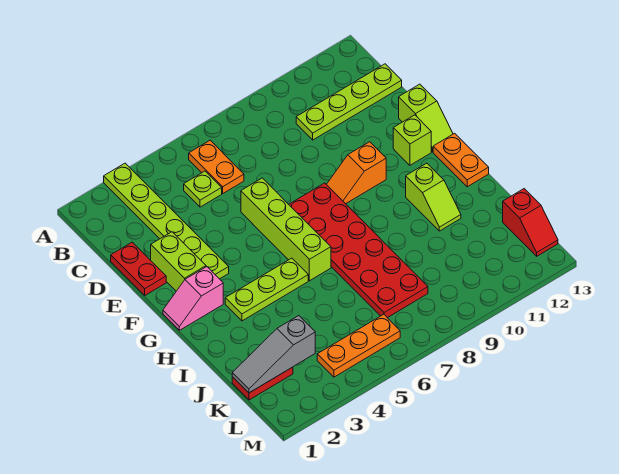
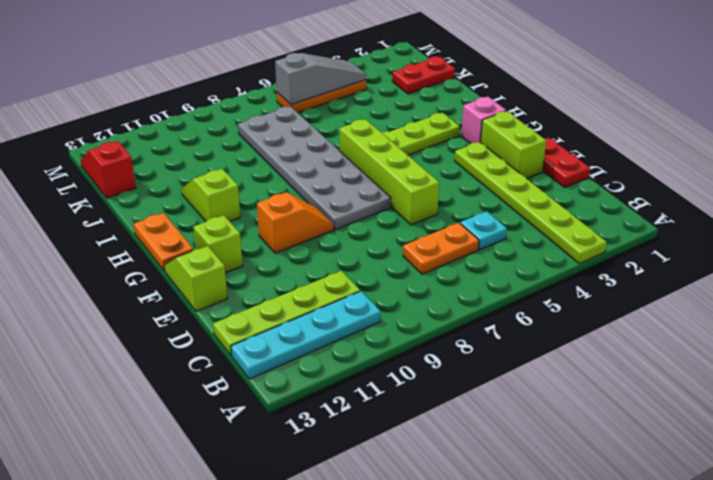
orange 1x2 plate [189,140,244,193] -> orange 1x2 plate turned to [403,223,479,274]
none -> cyan 1x4 plate [231,291,381,379]
lime 1x1 plate [184,171,222,207] -> cyan 1x1 plate [460,211,507,250]
red 2x6 plate [289,183,428,318] -> grey 2x6 plate [238,106,391,230]
grey 1x3 slope [232,316,315,393] -> grey 1x3 slope moved to [275,53,366,105]

